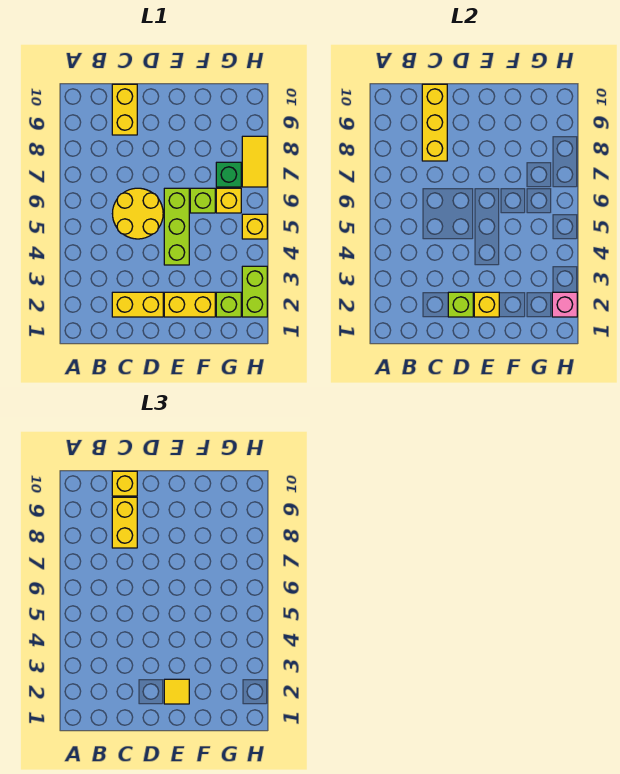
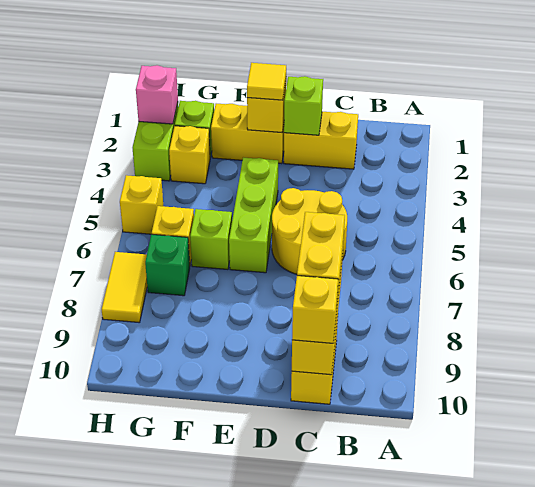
none -> yellow 1x1 brick [169,126,210,184]

